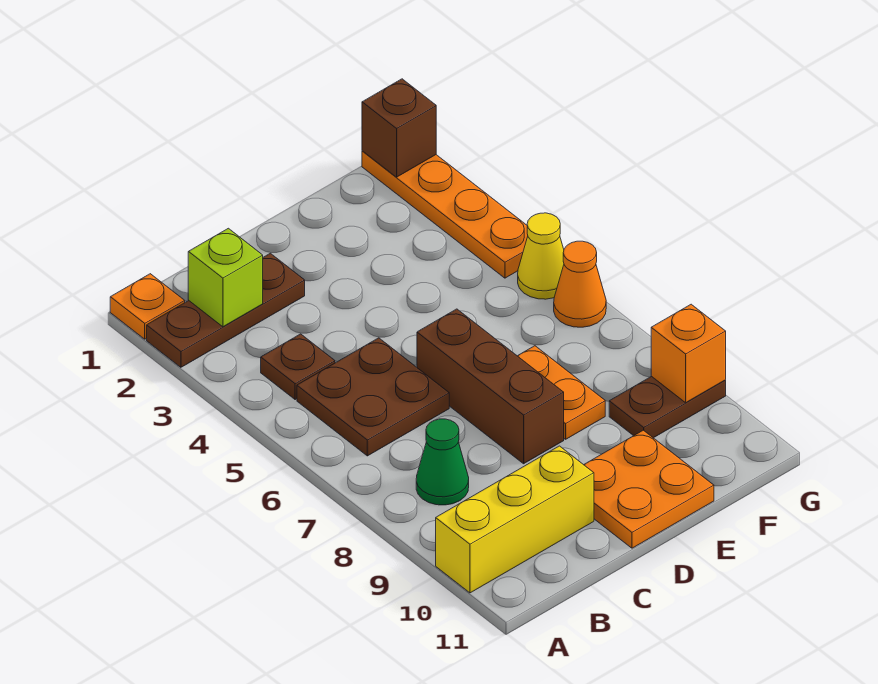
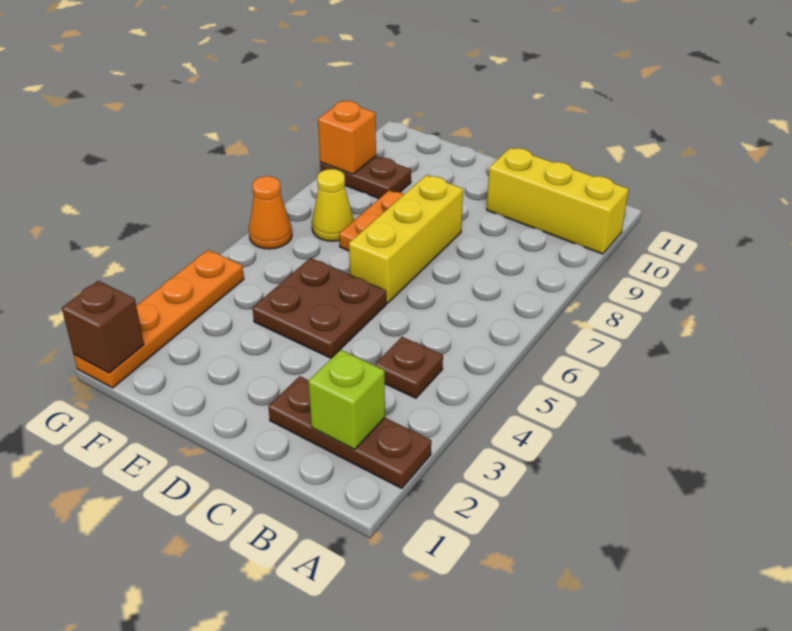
orange 1x1 plate [110,274,185,339] -> none
brown 2x2 plate [297,338,449,456] -> brown 2x2 plate moved to [253,258,386,358]
green 1x1 cone [416,419,469,505] -> none
brown 1x3 brick [417,309,564,464] -> yellow 1x3 brick [349,175,463,303]
orange 2x2 plate [584,430,714,548] -> none
yellow 1x1 cone [518,213,564,299] -> yellow 1x1 cone moved to [312,169,354,241]

